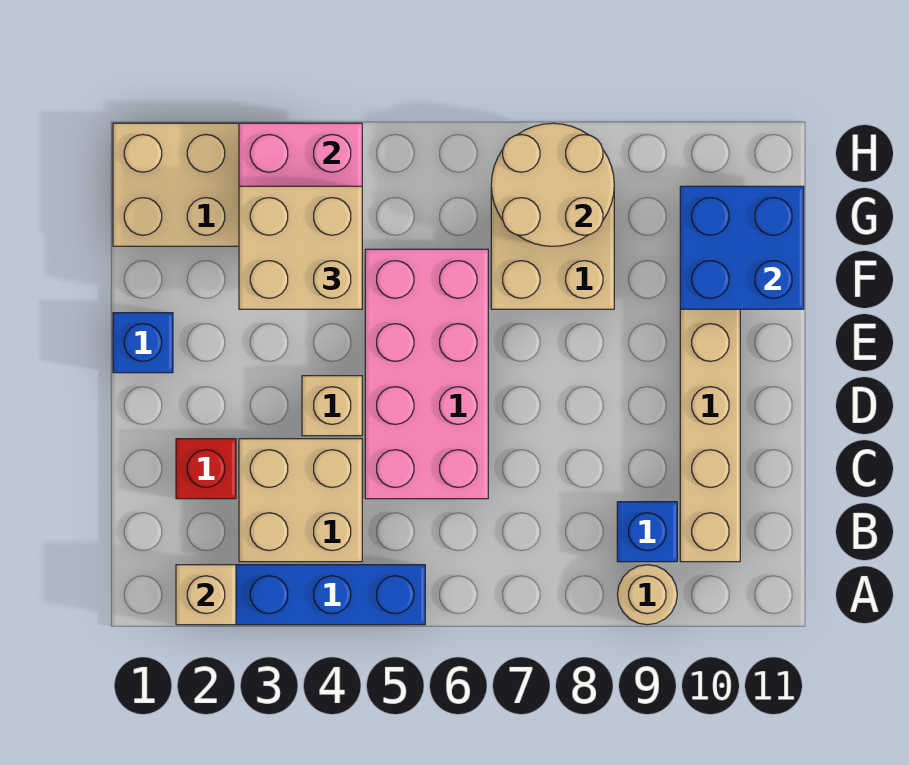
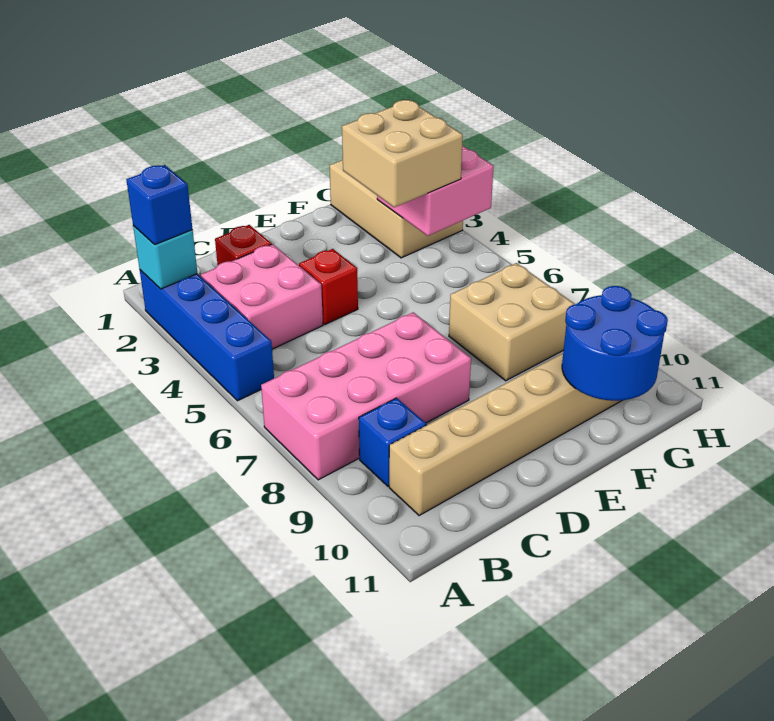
tan 1x1 brick [176,565,236,625] -> cyan 1x1 brick [133,226,197,289]
tan 1x1 round brick [617,565,677,625] -> none
tan 2x2 brick [239,439,362,562] -> pink 2x2 brick [201,244,323,349]
pink 2x4 brick [365,249,488,499] -> pink 2x4 brick moved to [261,312,471,480]
tan 1x1 brick [302,376,362,436] -> red 1x1 brick [299,249,358,324]
blue 1x1 brick [113,313,173,373] -> blue 1x1 brick moved to [126,165,193,245]
blue 2x2 brick [680,186,804,309] -> blue 2x2 round brick [562,286,668,401]
tan 2x2 round brick [491,123,614,246] -> none

